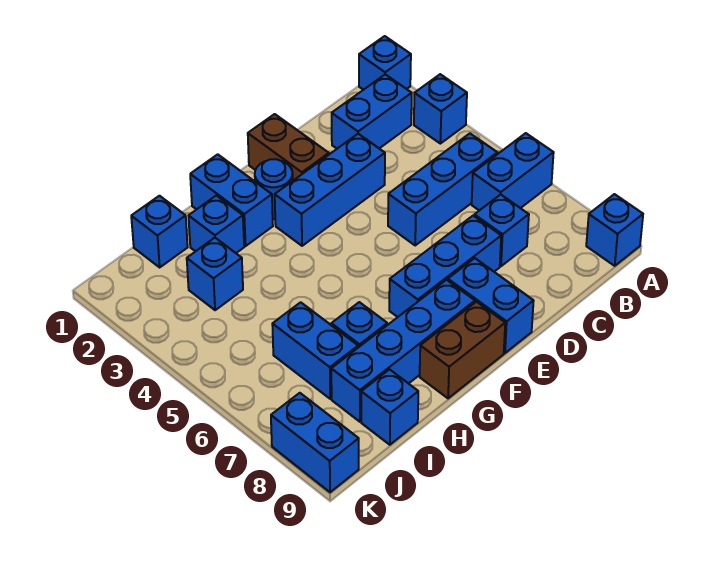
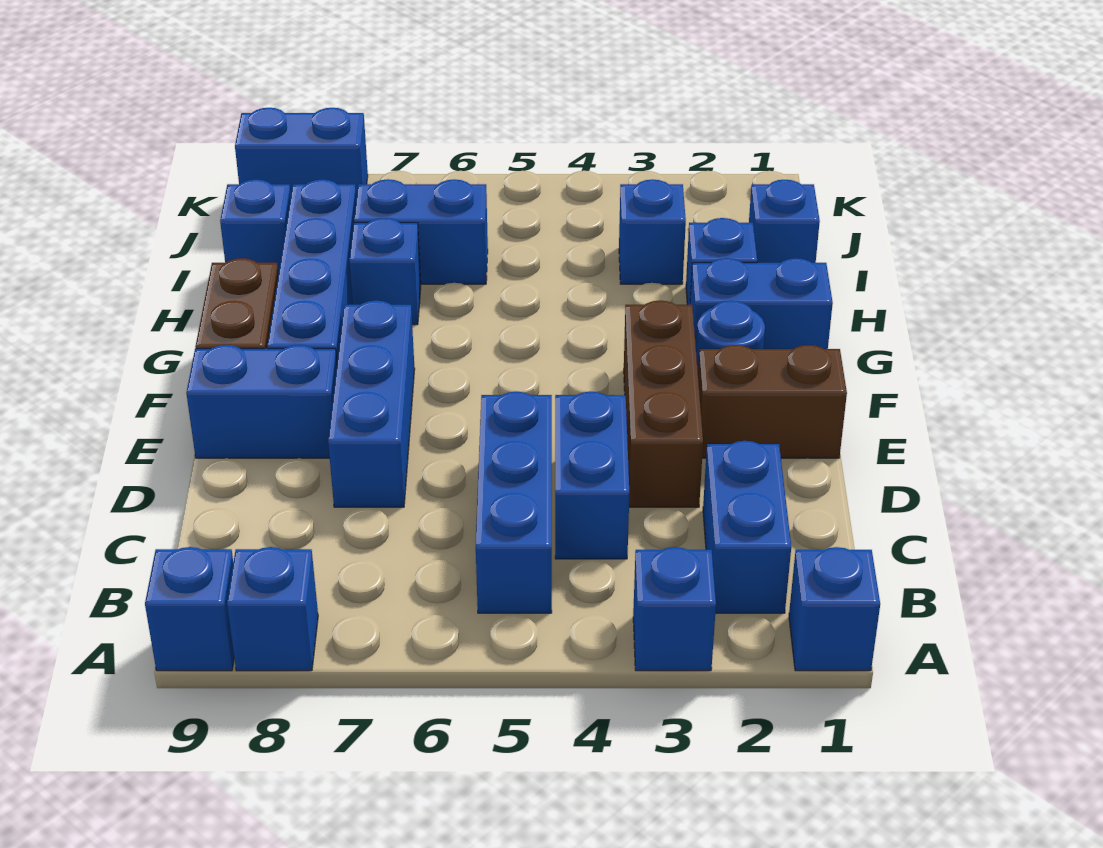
blue 1x2 brick [472,133,554,211] -> blue 1x2 brick moved to [555,392,629,559]
blue 1x1 brick [474,195,529,266] -> blue 1x1 brick moved to [227,547,318,671]
blue 1x3 brick [275,134,385,246] -> brown 1x3 brick [624,301,703,507]

